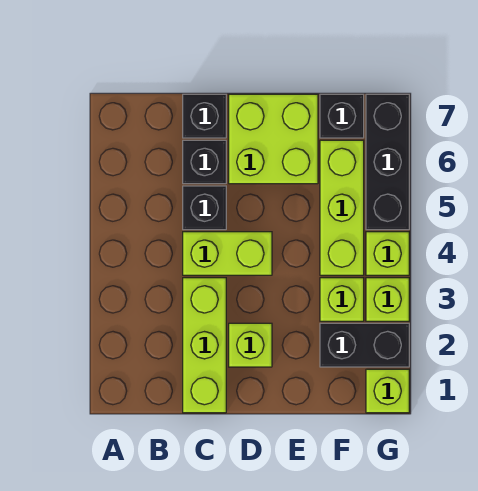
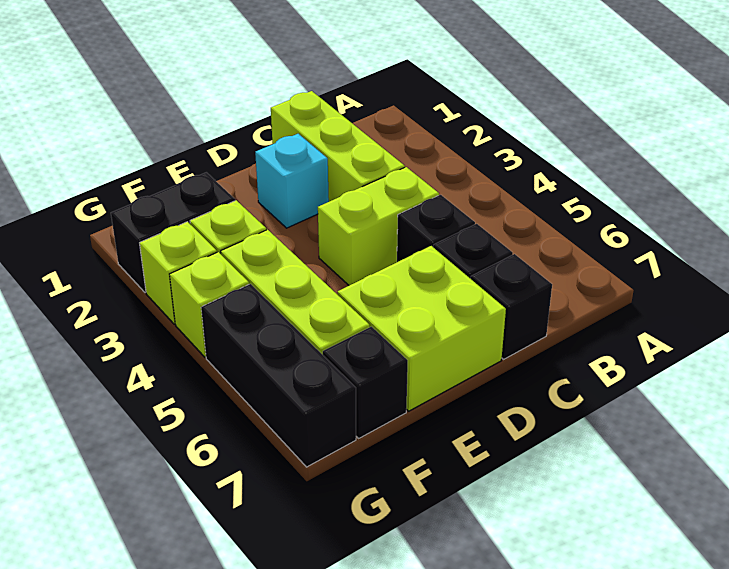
lime 1x1 brick [229,323,272,367] -> cyan 1x1 brick [255,134,329,228]
lime 1x1 brick [366,369,409,413] -> none

